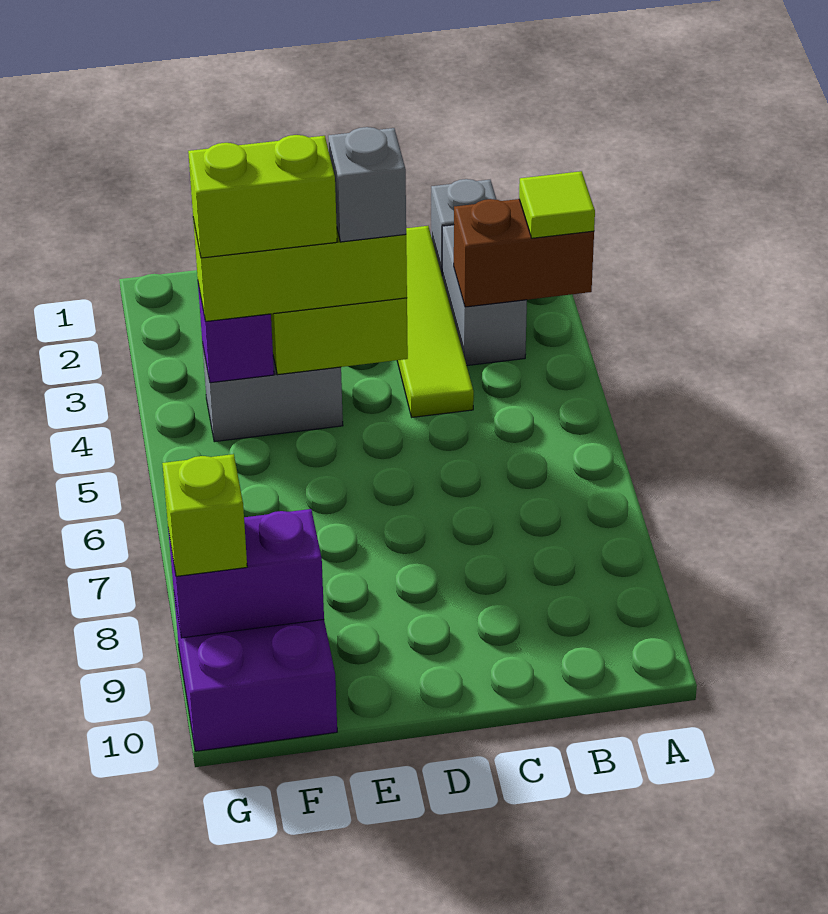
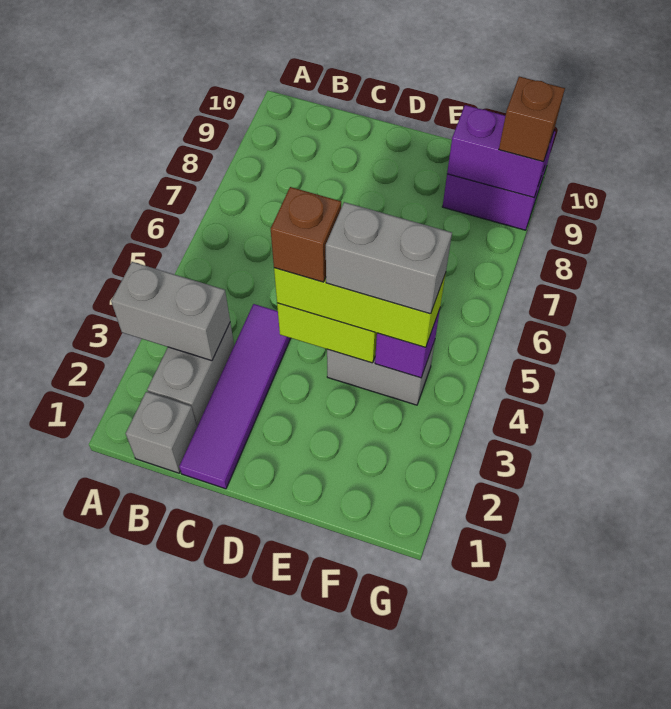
brown 1x2 brick [454,199,594,307] -> grey 1x2 brick [111,262,230,361]
lime 1x1 tile [519,171,595,238] -> none
lime 1x4 tile [397,226,474,417] -> purple 1x4 tile [179,304,291,489]
grey 1x1 brick [328,127,406,242] -> brown 1x1 brick [271,187,341,282]
lime 1x2 brick [188,135,337,258] -> grey 1x2 brick [326,202,452,314]
lime 1x1 brick [162,454,247,576] -> brown 1x1 brick [499,77,565,162]

